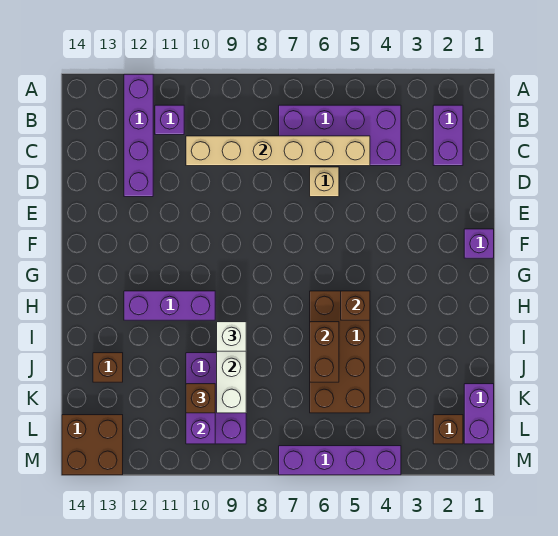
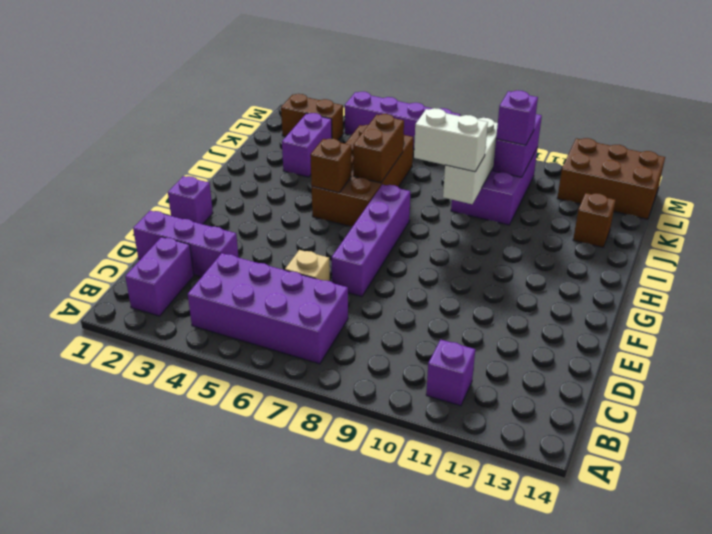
purple 1x4 brick [124,74,153,197] -> purple 1x4 brick moved to [332,185,410,297]
tan 1x6 brick [186,136,370,166] -> none
purple 1x3 brick [124,291,215,320] -> purple 1x3 brick moved to [133,211,239,277]
white 1x1 brick [217,322,246,351] -> white 1x2 brick [414,108,488,172]
purple 1x2 brick [464,384,494,444] -> purple 1x2 brick moved to [282,113,332,177]
brown 1x1 brick [186,384,215,413] -> purple 1x1 brick [496,90,538,145]
brown 1x1 brick [433,415,463,444] -> brown 1x2 brick [281,94,343,140]
brown 2x2 brick [62,415,123,475] -> brown 2x3 brick [557,138,665,219]

